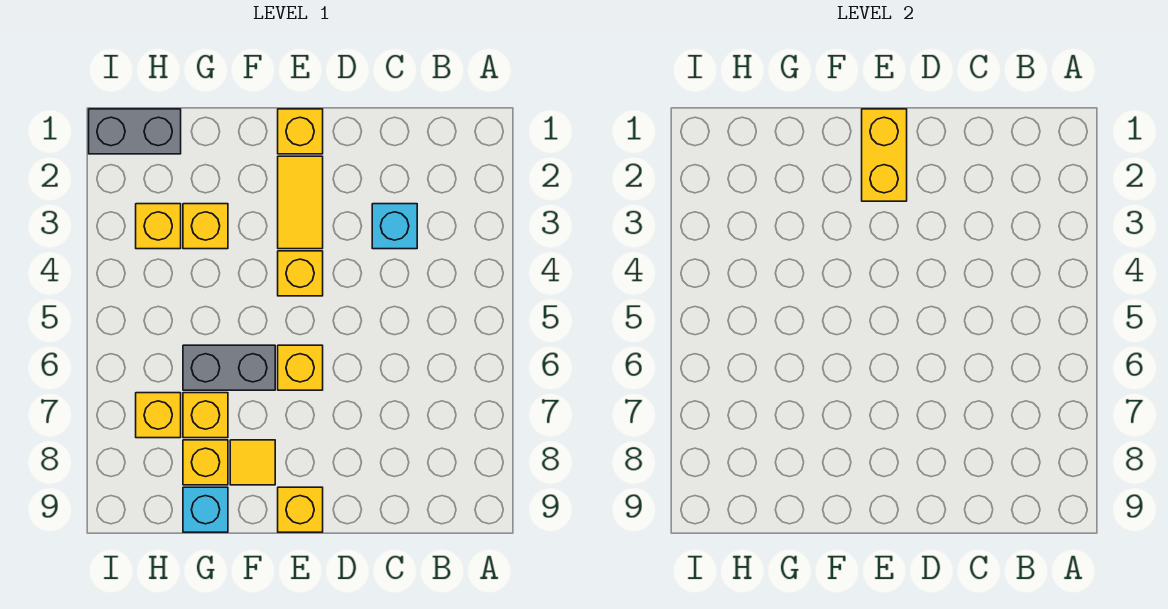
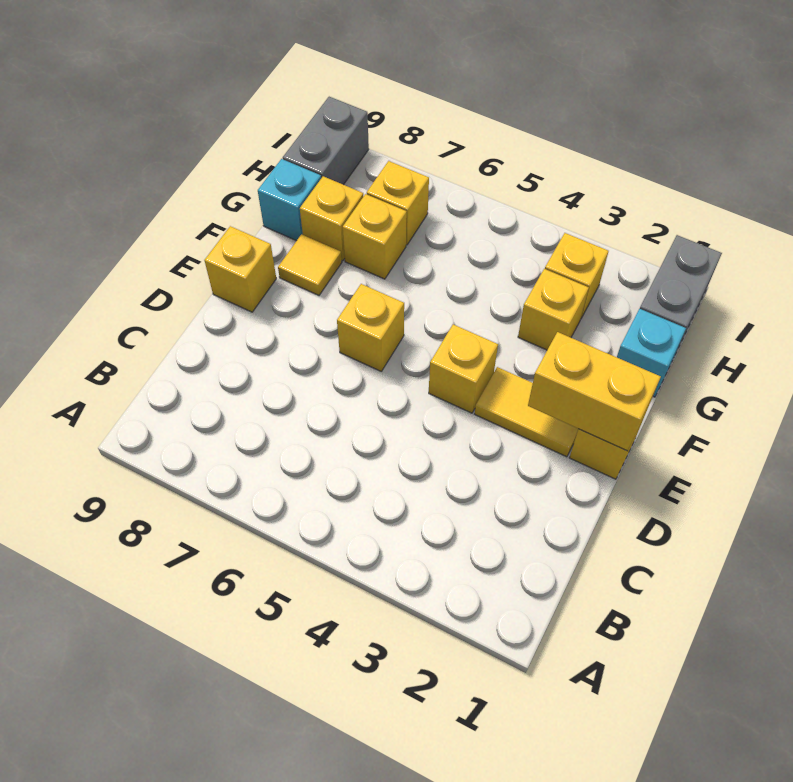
cyan 1x1 brick [372,204,417,249] -> cyan 1x1 brick moved to [617,309,686,397]
grey 1x2 brick [183,345,275,390] -> grey 1x2 brick moved to [283,97,369,185]

